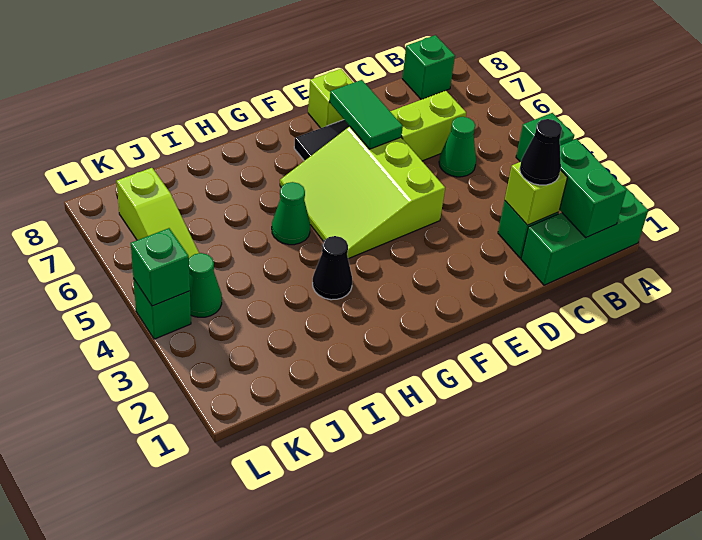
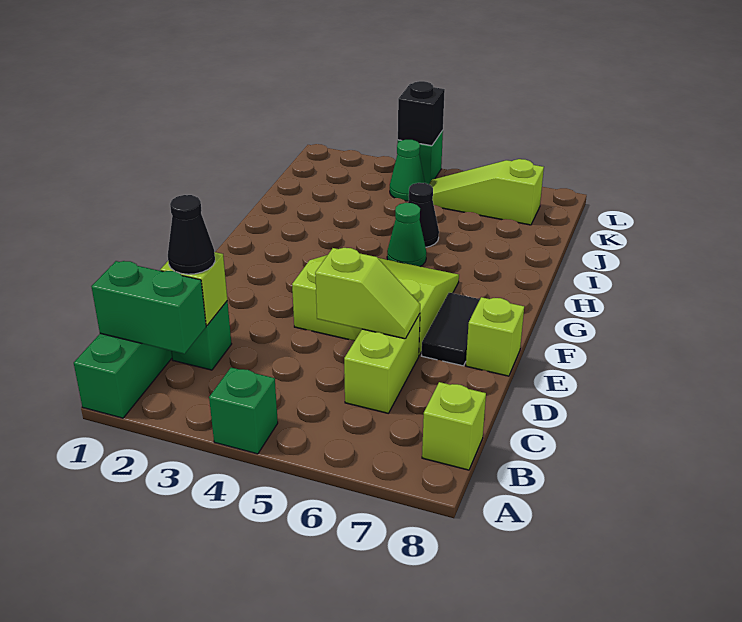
green 1x1 brick [402,35,455,100] -> lime 1x1 brick [422,382,486,470]
green 1x1 cone [439,117,476,177] -> none
none -> lime 1x2 slope [315,248,420,339]
green 1x2 tile [330,80,403,149] -> none
black 1x1 cone [313,236,352,300] -> black 1x1 cone moved to [408,183,439,247]
green 1x1 brick [131,228,190,306] -> black 1x1 brick [398,81,445,146]

